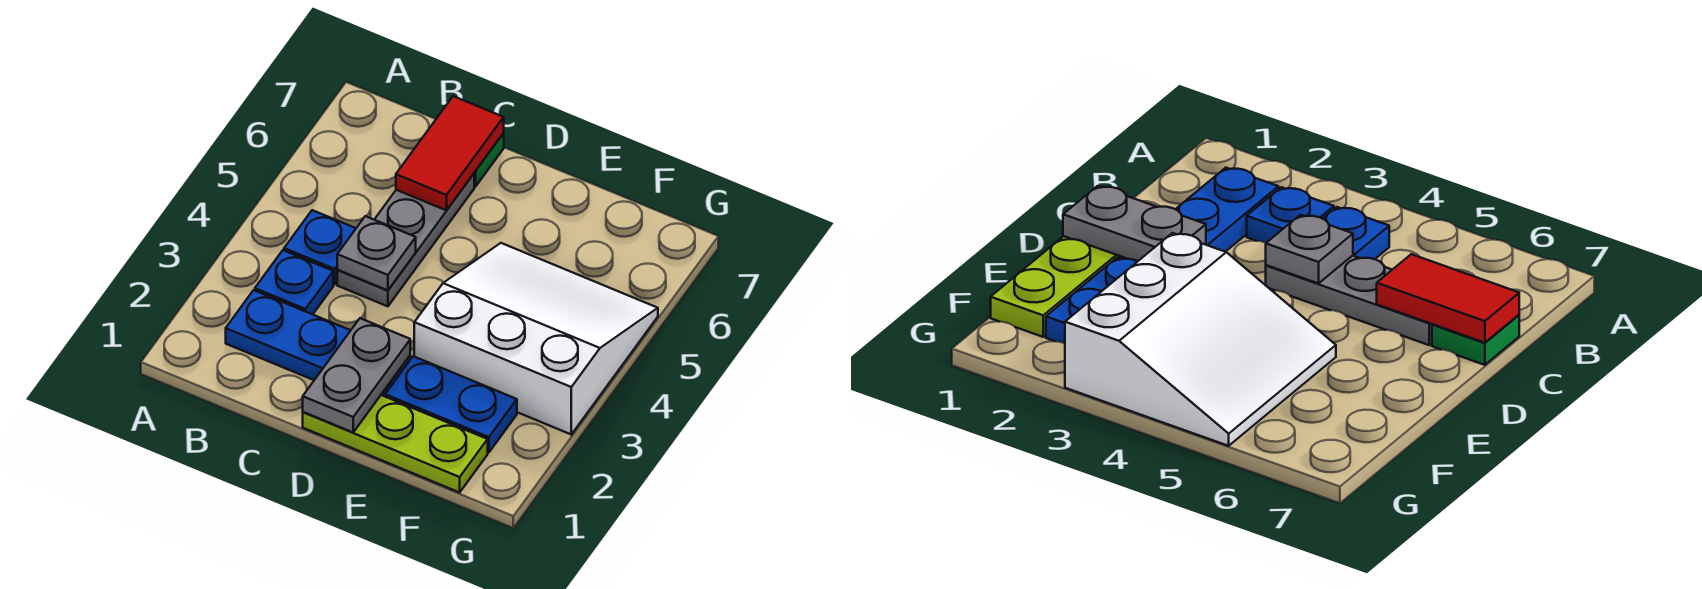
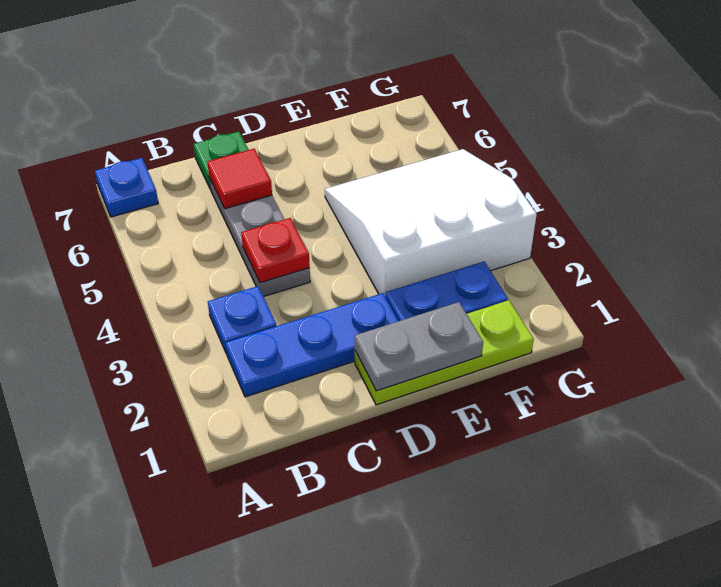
blue 1x1 plate [284,210,356,284] -> blue 1x1 plate moved to [95,158,158,217]
grey 1x1 plate [337,216,416,290] -> red 1x1 plate [241,218,310,283]
red 1x2 tile [396,96,504,210] -> red 1x1 tile [207,149,272,209]
grey 1x2 plate [303,318,410,432] -> grey 1x2 plate turned to [355,302,483,391]

